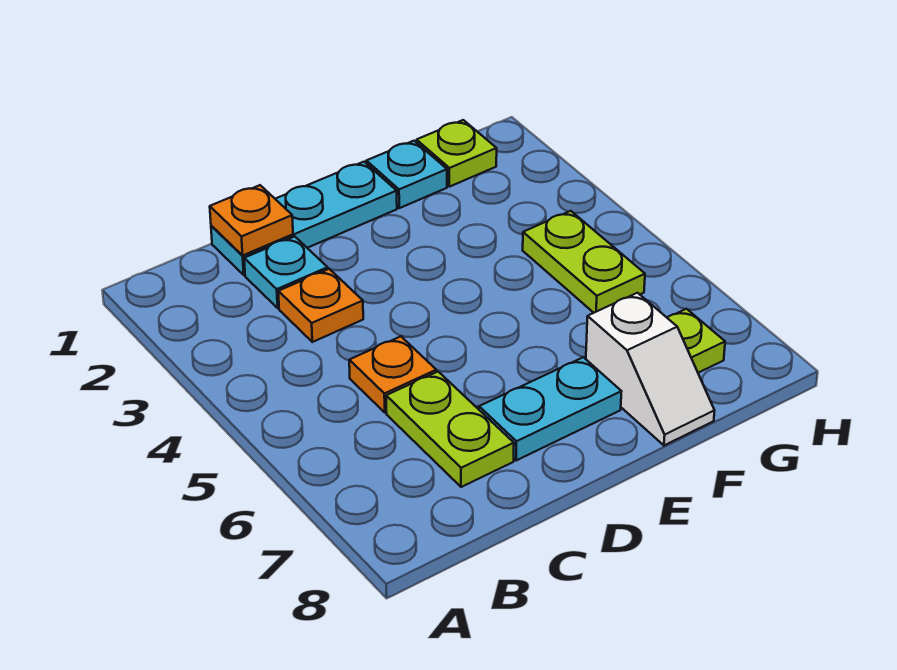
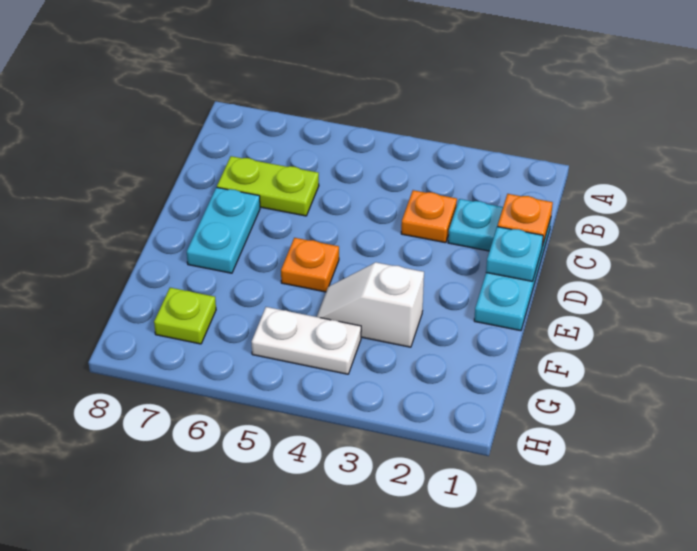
orange 1x1 plate [349,336,436,412] -> orange 1x1 plate moved to [281,238,339,292]
cyan 1x1 plate [366,141,447,208] -> cyan 1x1 plate moved to [486,227,543,282]
white 1x2 slope [586,293,715,445] -> white 1x2 slope moved to [317,262,424,347]
lime 1x1 plate [417,120,497,187] -> none
lime 1x2 plate [523,211,645,313] -> white 1x2 plate [251,307,361,374]

